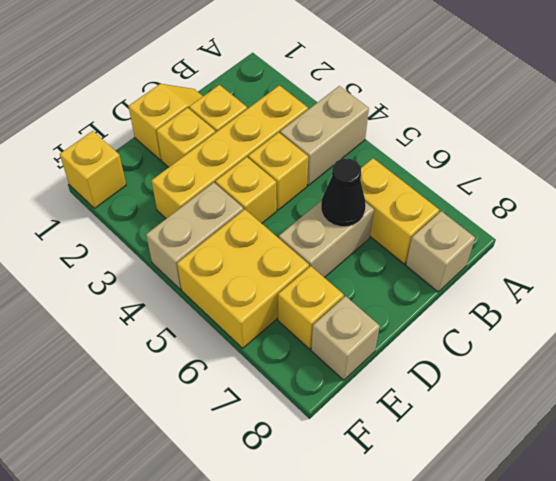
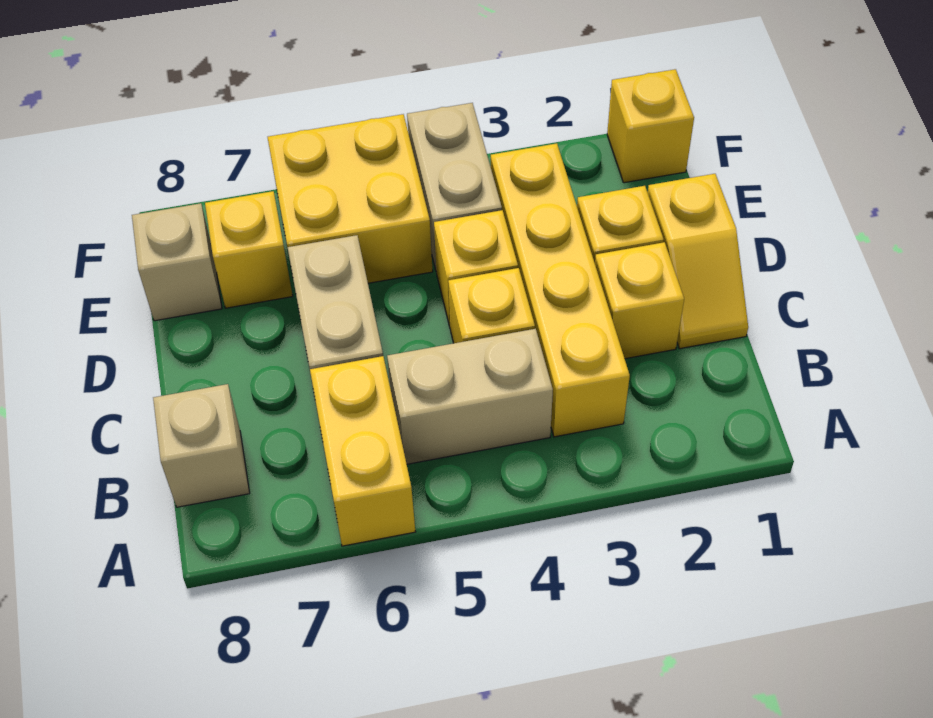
tan 1x2 brick [280,86,369,185] -> tan 1x2 brick turned to [387,329,553,464]
yellow 1x2 brick [360,158,439,264] -> yellow 1x2 brick turned to [310,356,415,546]
black 1x1 cone [321,158,366,227] -> none

